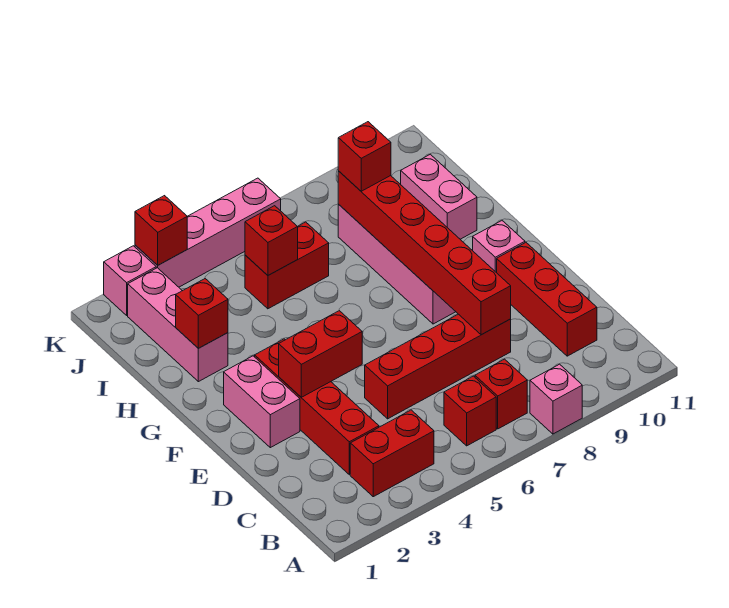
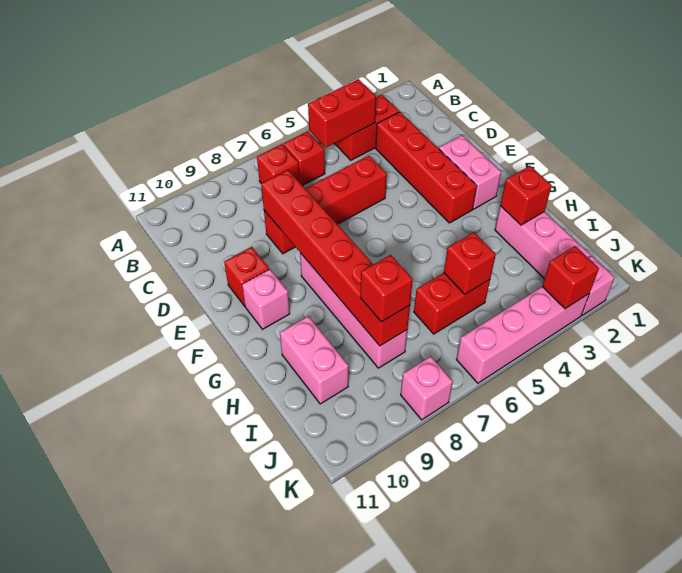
pink 1x1 brick [530,364,582,434] -> pink 1x1 brick moved to [401,356,453,420]
red 1x3 brick [497,243,597,356] -> red 1x1 brick [224,247,269,306]
red 1x2 brick [279,311,362,397] -> red 1x2 brick moved to [308,79,376,147]

